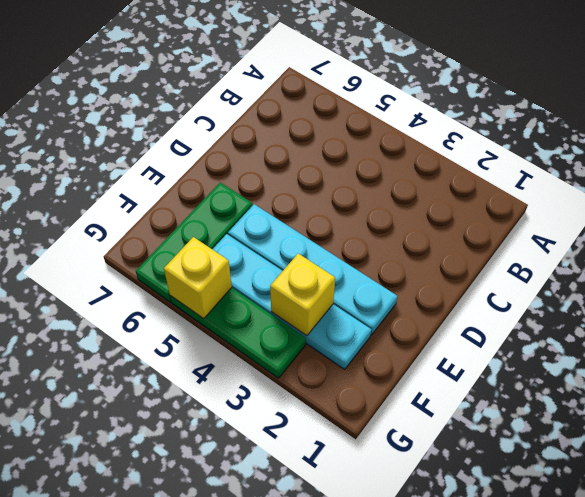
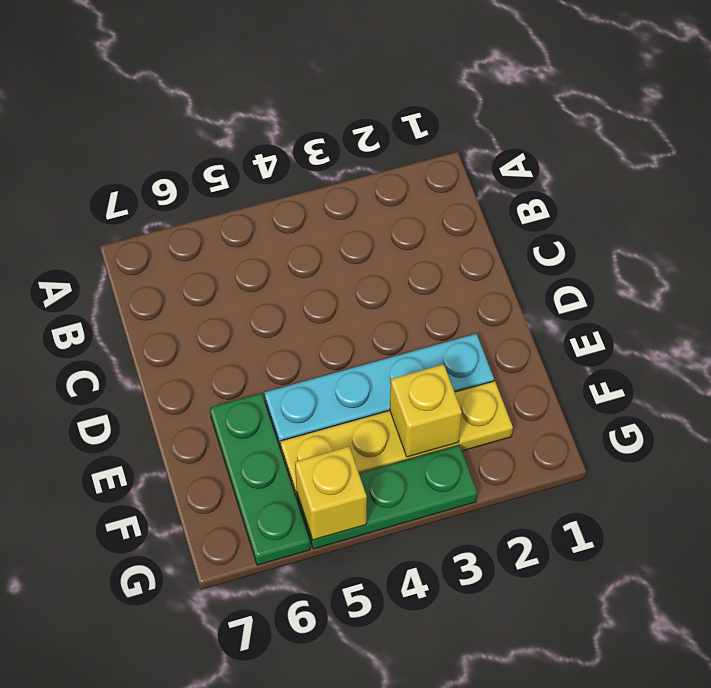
cyan 1x4 plate [213,234,371,369] -> yellow 1x4 plate [280,381,513,498]

